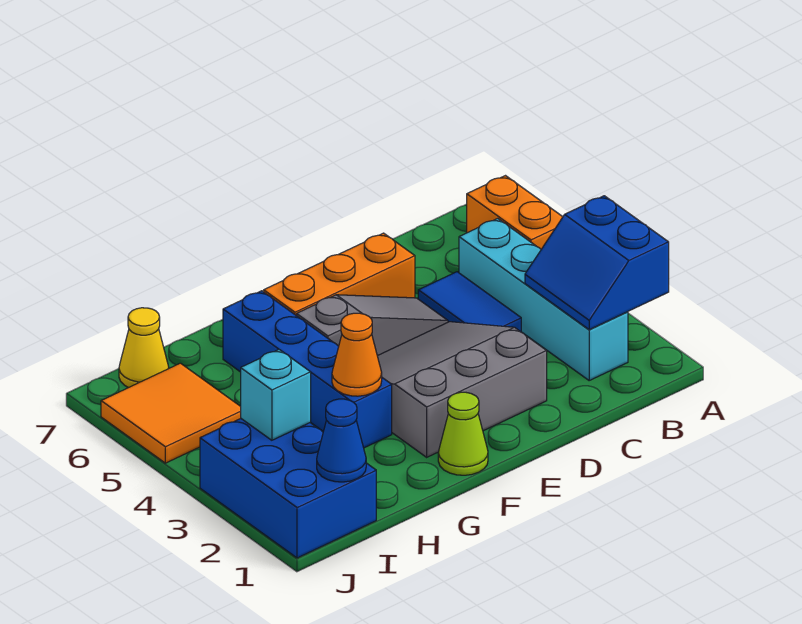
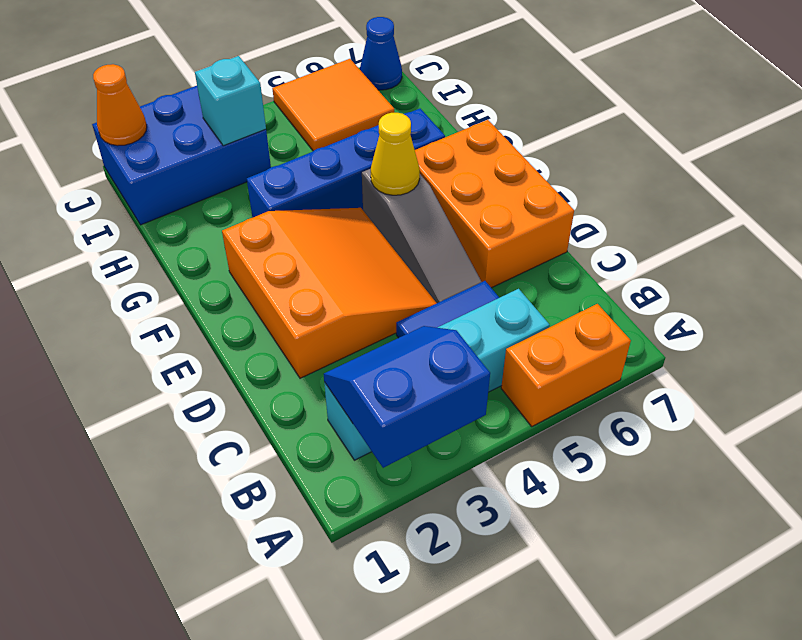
grey 3x3 slope [378,322,547,457] -> orange 3x3 slope [222,208,437,378]
orange 1x3 brick [264,233,415,316] -> orange 2x3 brick [415,120,574,288]
lime 1x1 cone [438,392,488,475] -> none
orange 1x1 cone [332,313,382,396] -> orange 1x1 cone moved to [93,64,147,146]
blue 1x1 cone [317,399,366,482] -> blue 1x1 cone moved to [360,17,402,90]
yellow 1x1 cone [119,308,169,388] -> yellow 1x1 cone moved to [371,113,420,195]

